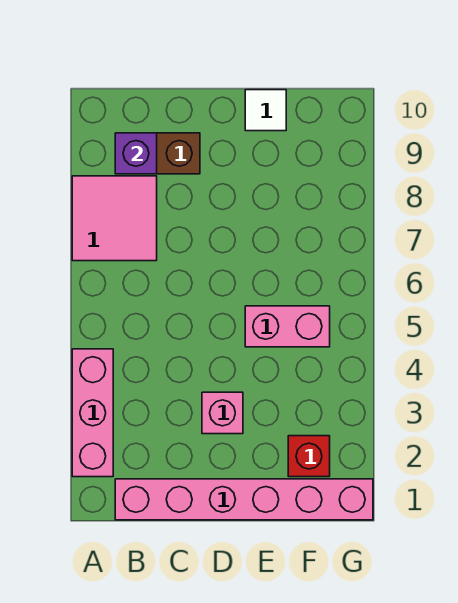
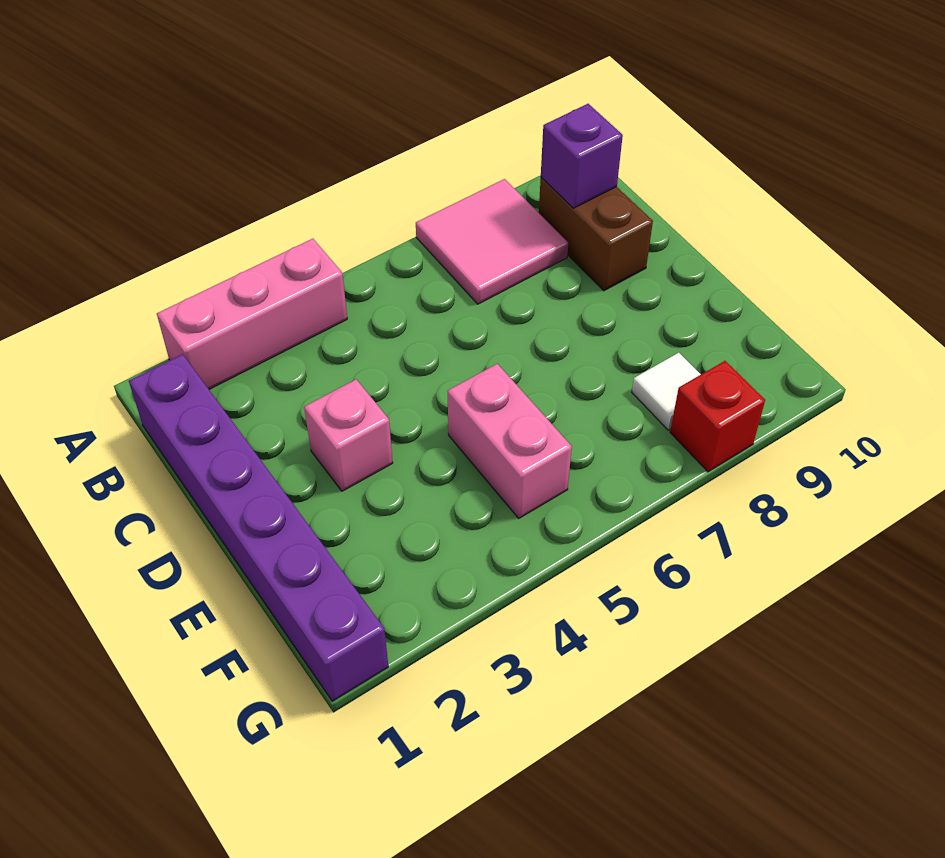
pink 1x6 brick [115,479,373,520] -> purple 1x6 brick [129,354,388,701]
white 1x1 tile [245,90,286,131] -> white 1x1 tile moved to [632,353,701,430]
red 1x1 brick [288,436,330,477] -> red 1x1 brick moved to [670,361,765,472]

